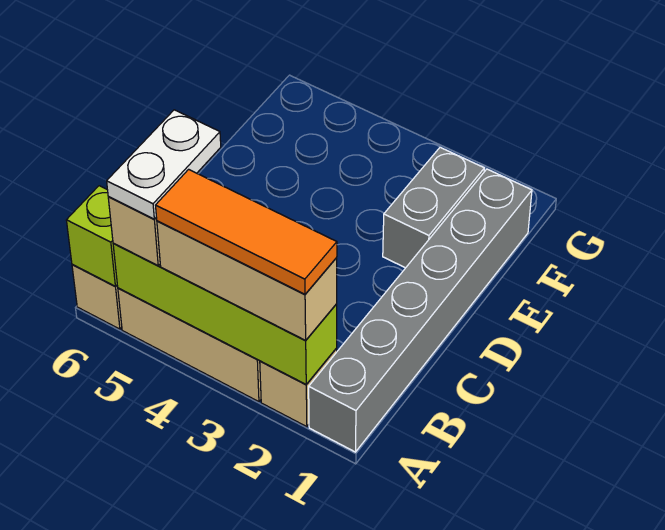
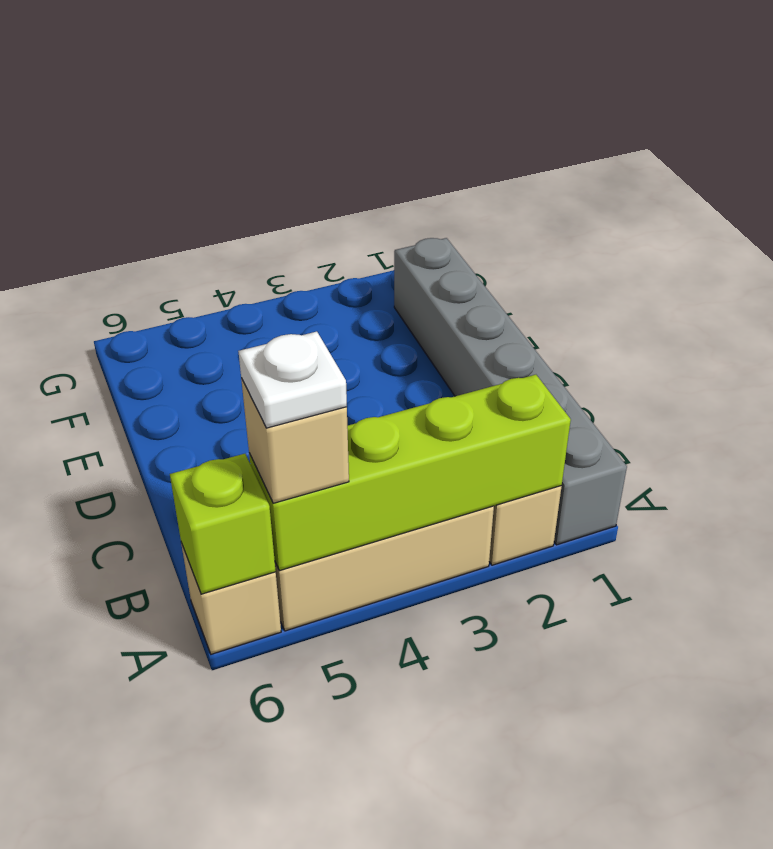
tan 1x3 brick [157,221,337,341] -> none
orange 1x3 tile [156,169,337,294] -> none
white 1x2 plate [107,110,221,219] -> white 1x1 plate [238,332,347,428]
grey 1x2 brick [383,147,484,268] -> none

